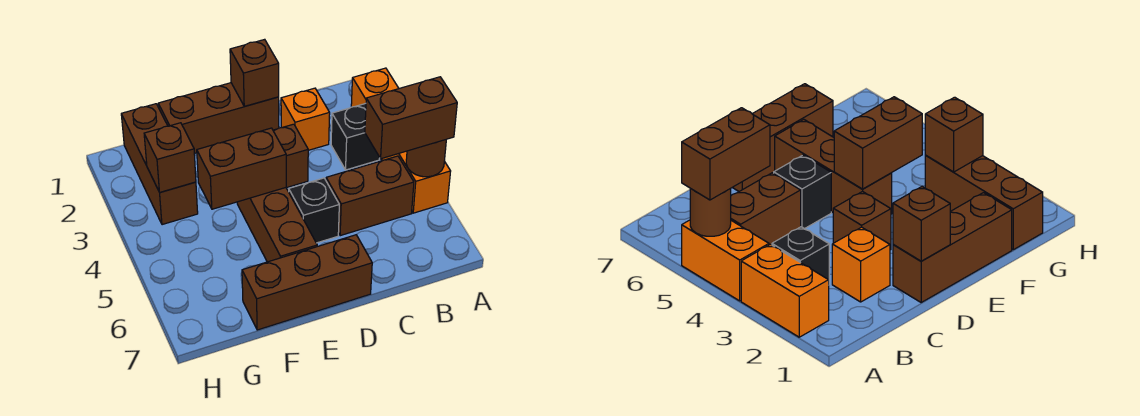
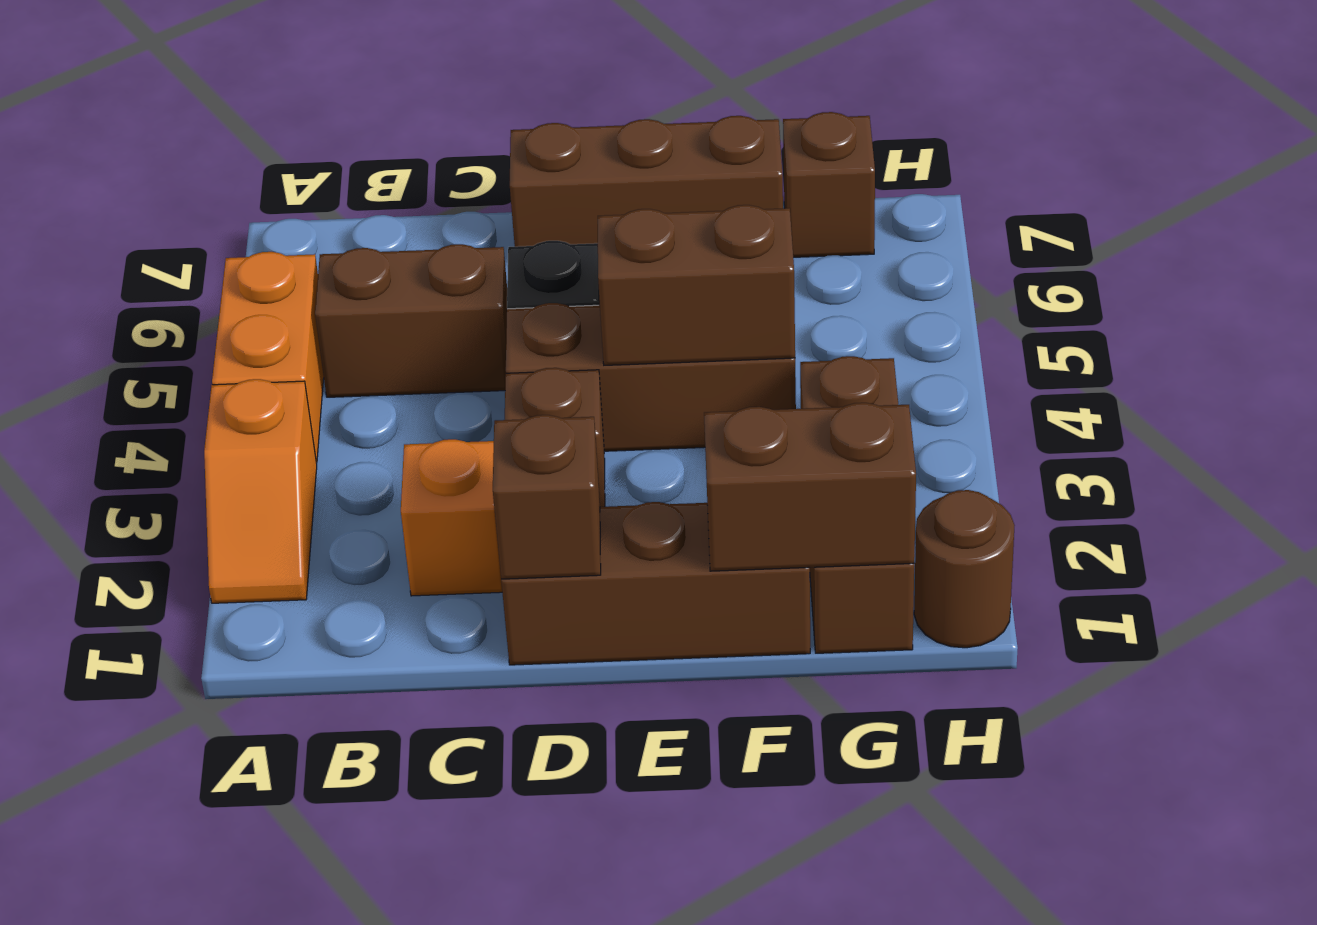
orange 1x2 brick [351,68,399,107] -> orange 1x2 slope [204,379,317,603]
brown 1x1 round brick [406,140,446,177] -> brown 1x1 round brick moved to [914,490,1015,648]
brown 1x2 brick [365,77,457,159] -> brown 1x2 brick moved to [704,403,916,571]
black 1x1 brick [331,103,380,170] -> none
brown 1x3 brick [237,188,317,262] -> brown 1x3 brick turned to [506,303,796,451]
brown 1x1 brick [144,123,196,192] -> brown 1x1 brick moved to [783,112,875,257]

